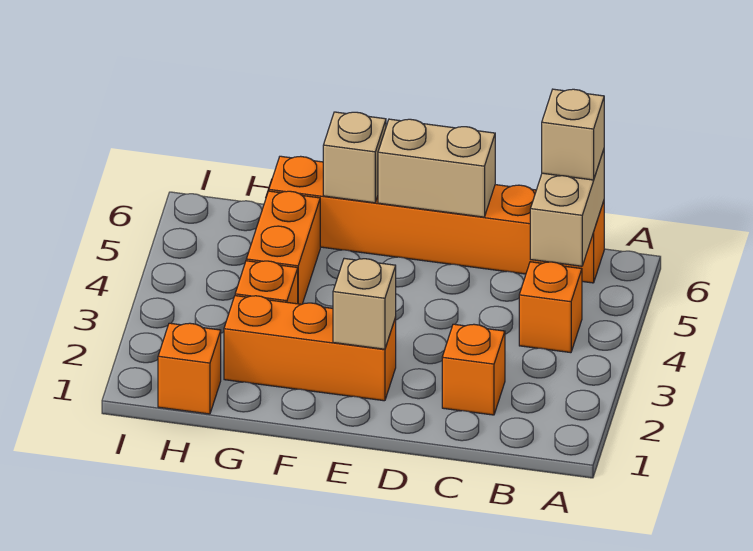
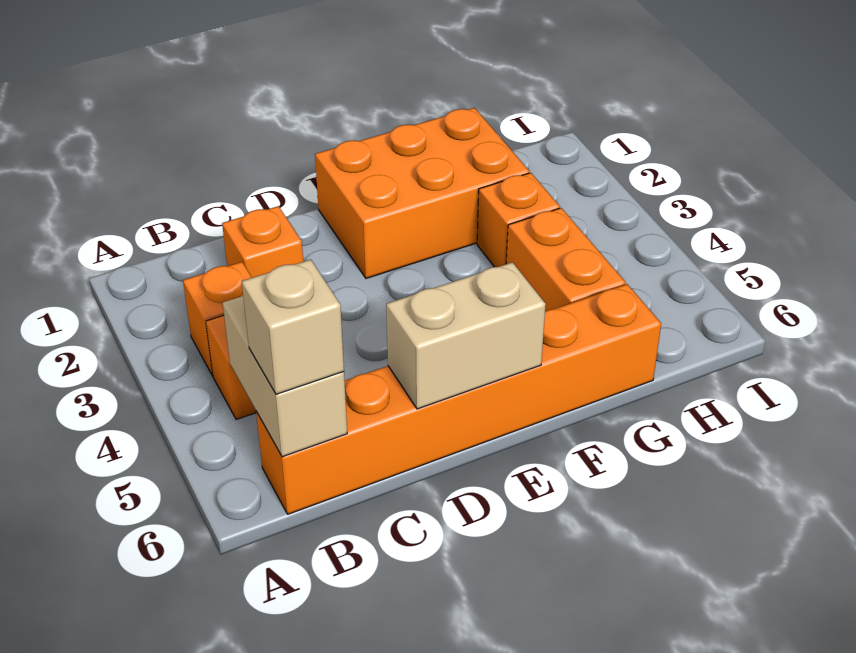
orange 1x3 brick [224,296,396,401] -> orange 2x3 brick [315,108,529,278]
tan 1x1 brick [333,258,396,349] -> none
tan 1x1 brick [323,112,386,203] -> none
orange 1x1 brick [158,323,221,414] -> orange 1x1 brick moved to [183,262,252,376]

